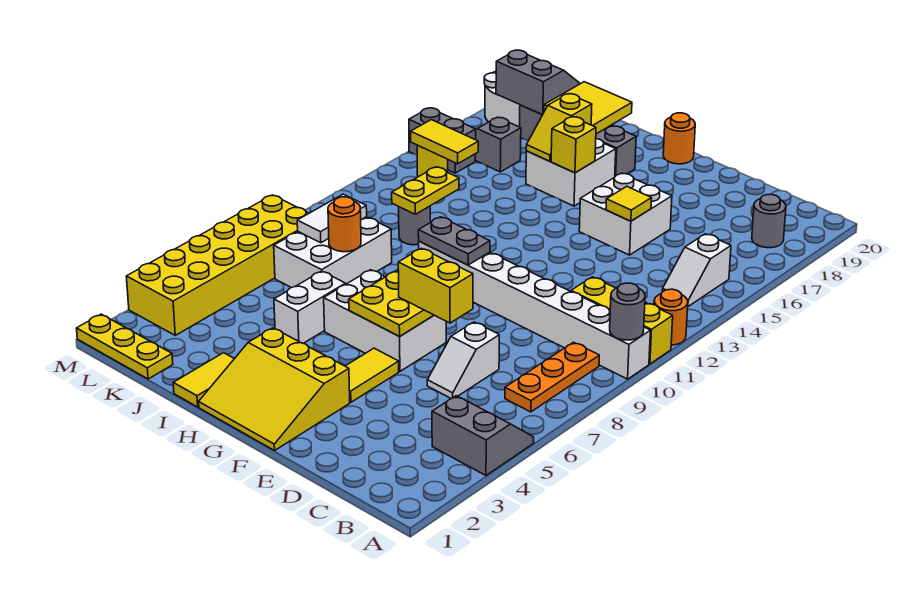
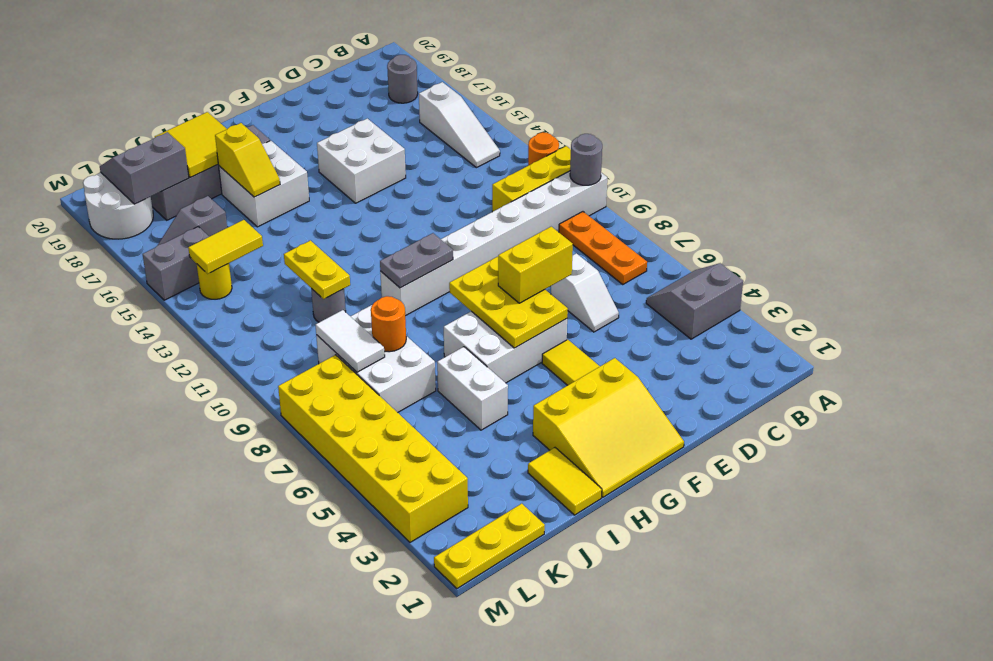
white 1x2 slope [662,234,731,306] -> white 1x3 slope [419,82,500,168]
yellow 1x1 tile [606,186,652,221] -> none
orange 1x1 round brick [663,113,695,164] -> none
yellow 1x1 brick [551,117,596,173] -> none

